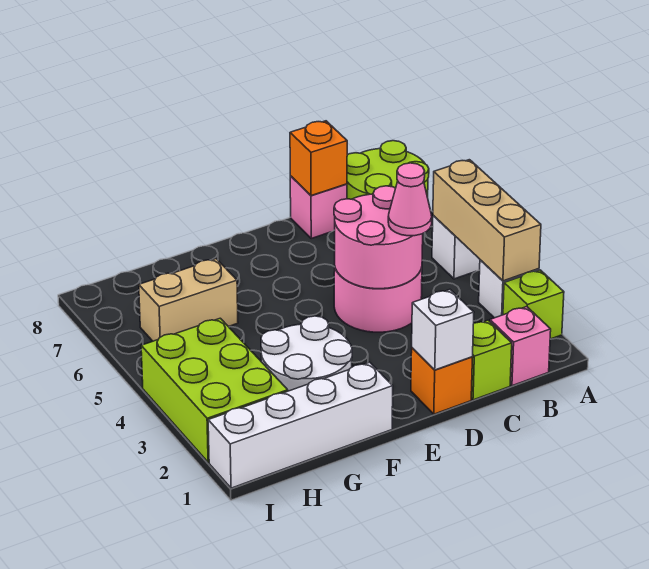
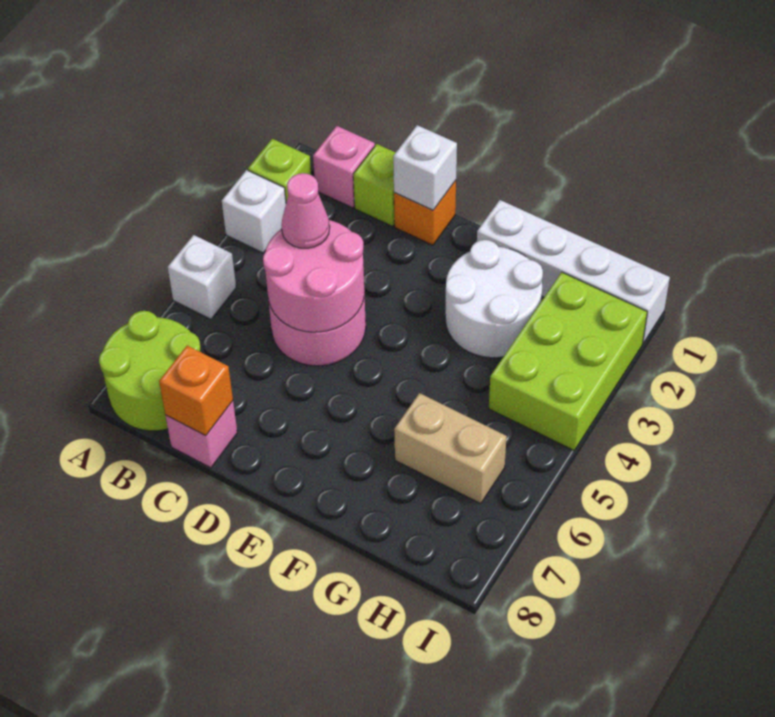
tan 1x3 brick [433,160,541,281] -> none

